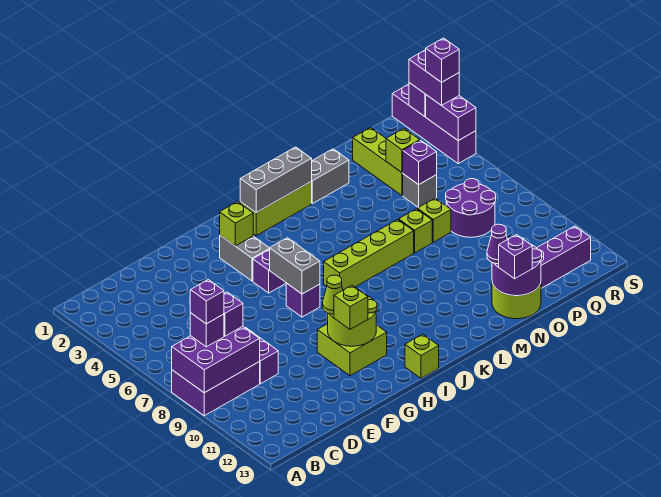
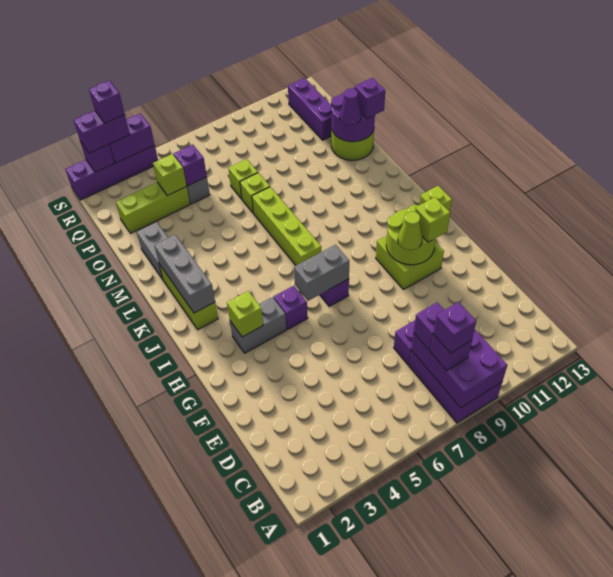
purple 2x2 round brick [446,179,496,237] -> none

